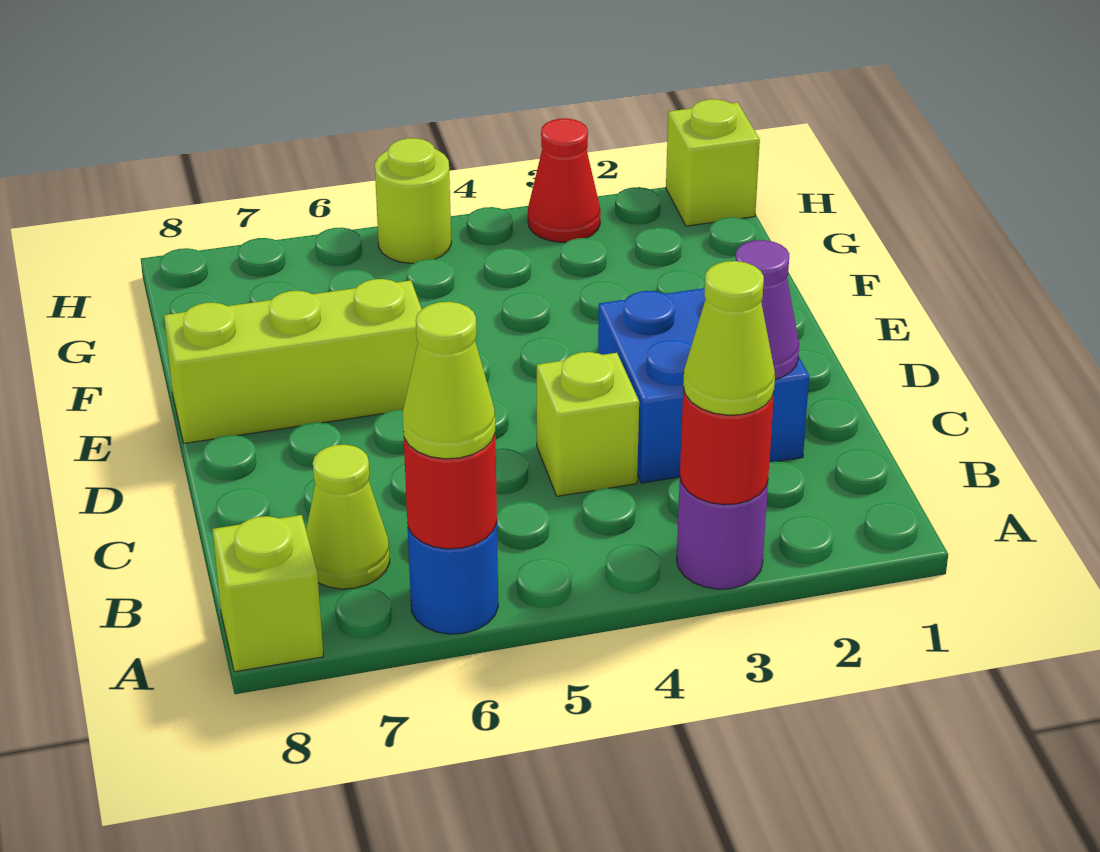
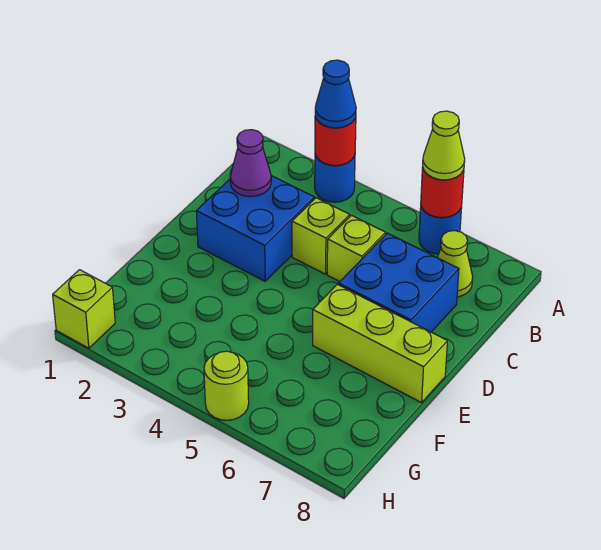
purple 1x1 round brick [677,478,768,589] -> blue 1x1 round brick [315,154,355,202]
lime 1x1 cone [683,261,775,415] -> blue 1x1 cone [315,60,356,128]
lime 1x1 brick [212,515,323,672] -> lime 1x1 brick moved to [327,215,386,282]
none -> blue 2x2 brick [338,233,459,332]
red 1x1 cone [528,118,601,242] -> none

